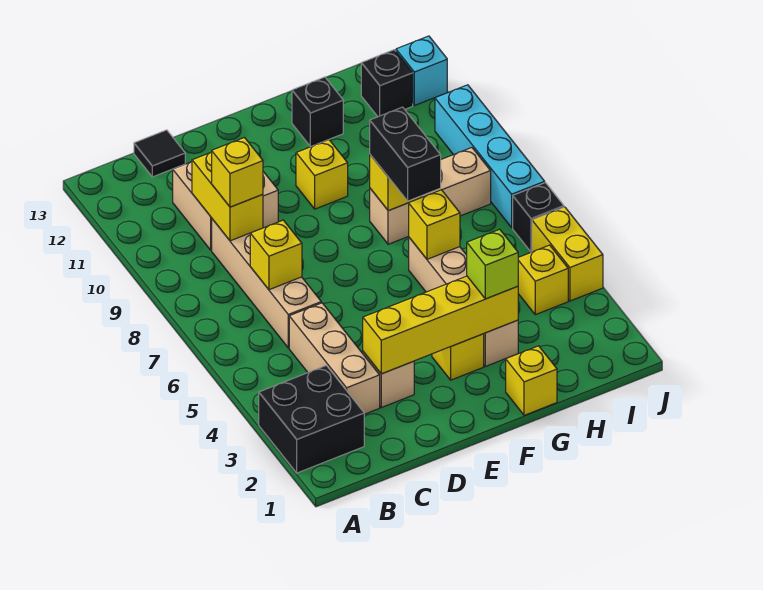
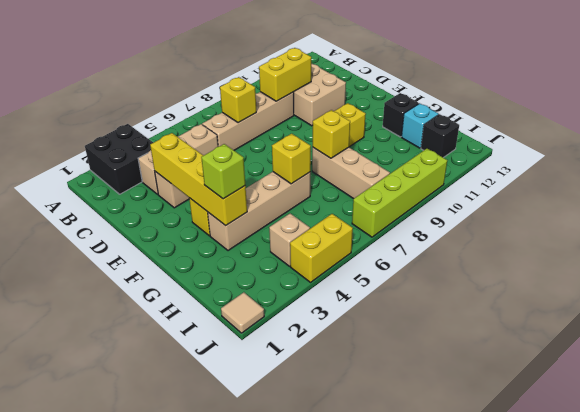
yellow 1x1 brick [212,138,263,207] -> none
black 1x1 tile [134,130,185,177] -> none
yellow 1x1 brick [506,346,557,415] -> none
black 1x2 brick [370,107,441,201] -> none
yellow 1x1 brick [518,245,568,315] -> tan 1x1 brick [269,214,310,266]
none -> tan 1x1 tile [221,292,264,333]
black 1x1 brick [513,183,564,252] -> none
cyan 1x4 brick [435,85,545,228] -> lime 1x4 brick [352,149,447,237]
cyan 1x1 brick [396,36,447,106] -> cyan 1x1 brick moved to [401,103,439,148]

